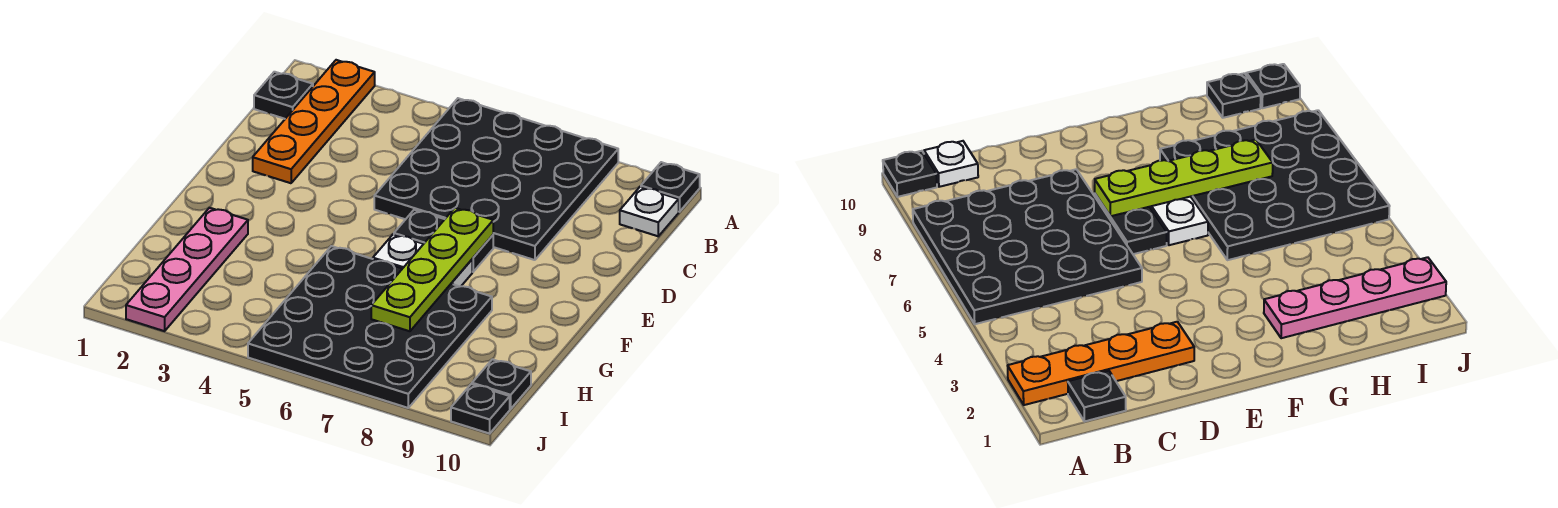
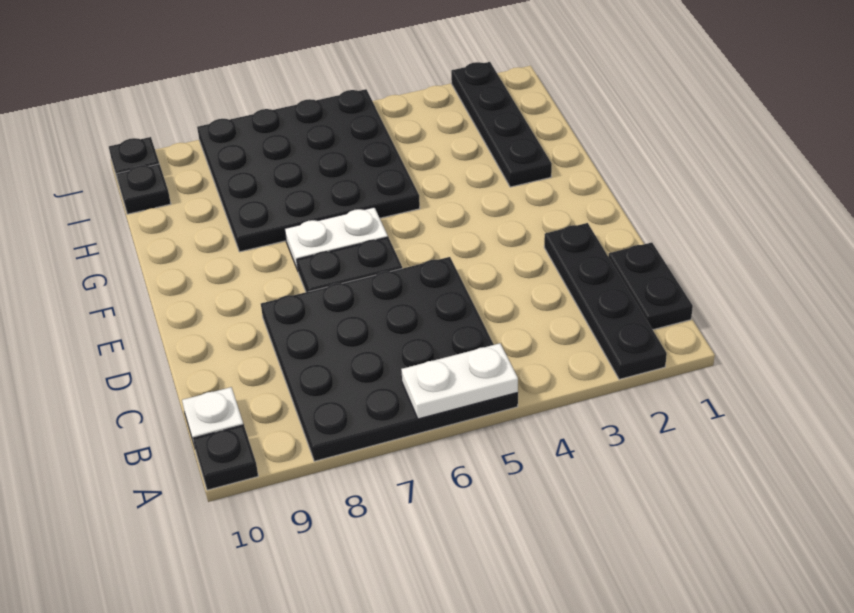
orange 1x4 plate [253,60,375,183] -> black 1x4 plate [544,223,667,379]
none -> white 1x2 plate [401,343,518,419]
black 1x1 plate [254,72,313,119] -> black 1x2 plate [608,242,693,330]
lime 1x4 plate [371,208,493,331] -> none
pink 1x4 plate [126,208,248,331] -> black 1x4 plate [451,62,552,187]

